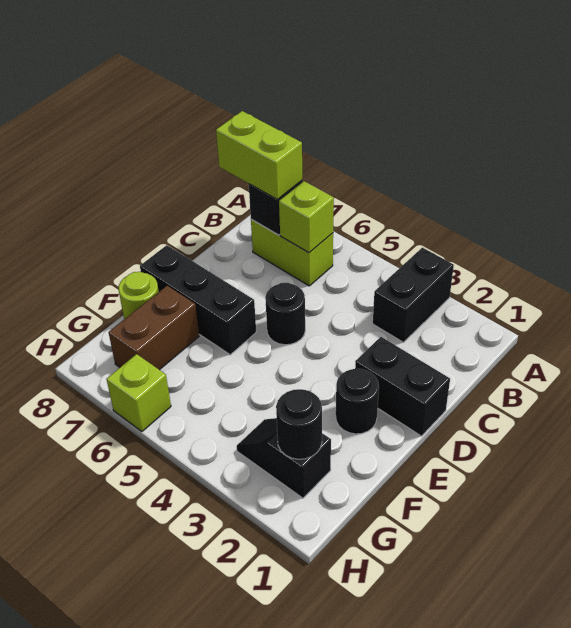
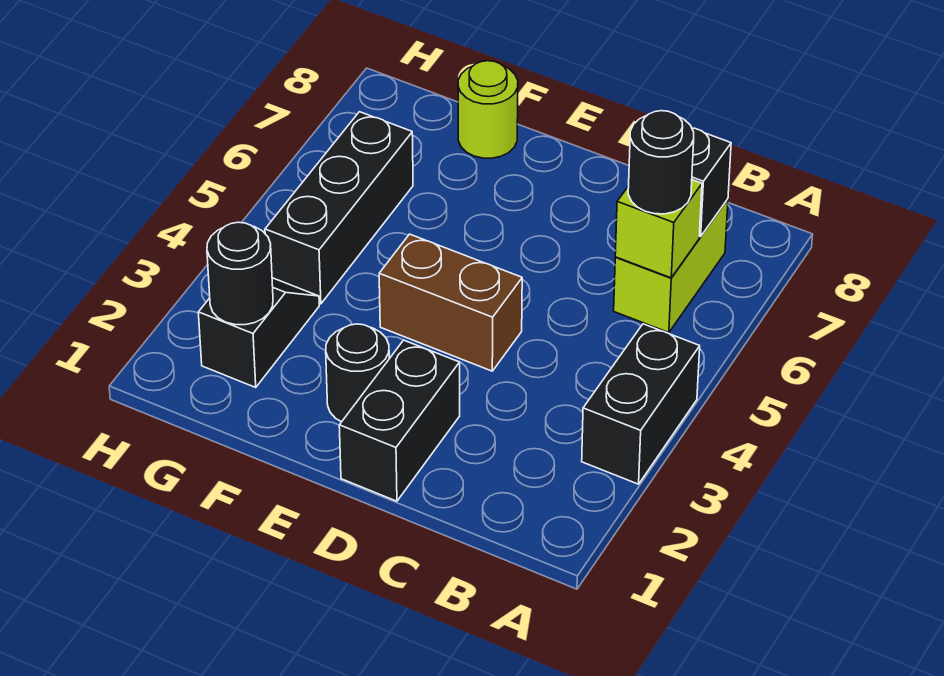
black 1x2 brick [373,248,454,342] -> black 1x2 brick turned to [582,324,700,484]
lime 1x2 brick [216,111,303,200] -> none
black 1x1 round brick [265,283,305,345] -> black 1x1 round brick moved to [628,111,694,214]
black 1x3 brick [140,245,256,355] -> black 1x3 brick moved to [265,112,413,304]
brown 1x2 brick [108,286,199,370] -> brown 1x2 brick moved to [379,234,522,371]
lime 1x1 brick [107,354,171,431] -> none

